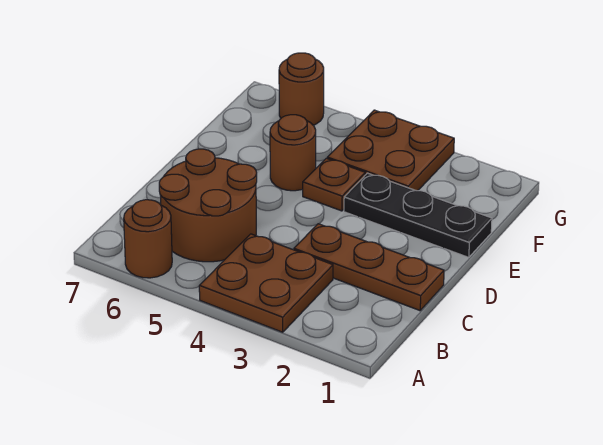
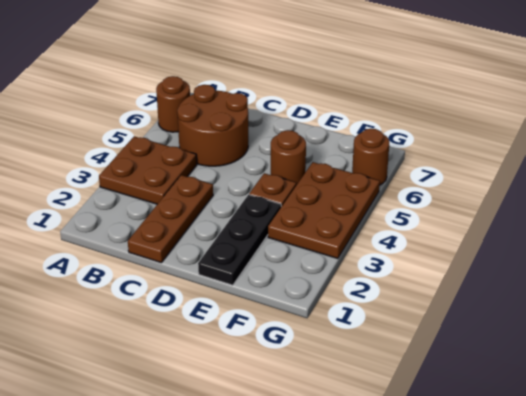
brown 2x2 plate [327,110,454,191] -> brown 2x3 plate [268,162,380,259]

